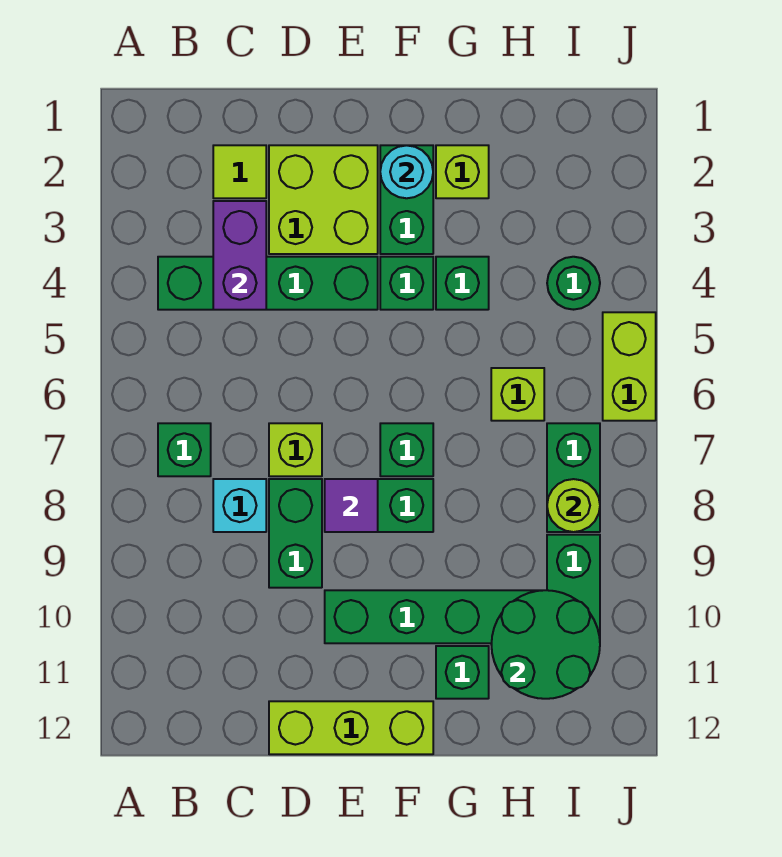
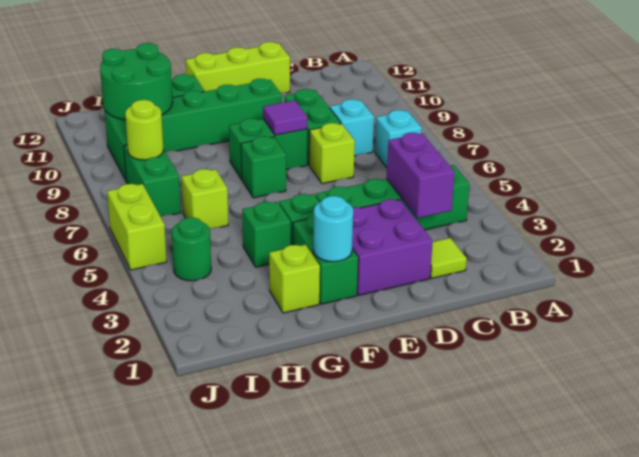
green 1x1 brick [158,423,211,476] -> cyan 1x1 brick [375,110,422,168]
lime 2x2 brick [269,145,378,254] -> purple 2x2 brick [352,199,433,295]

